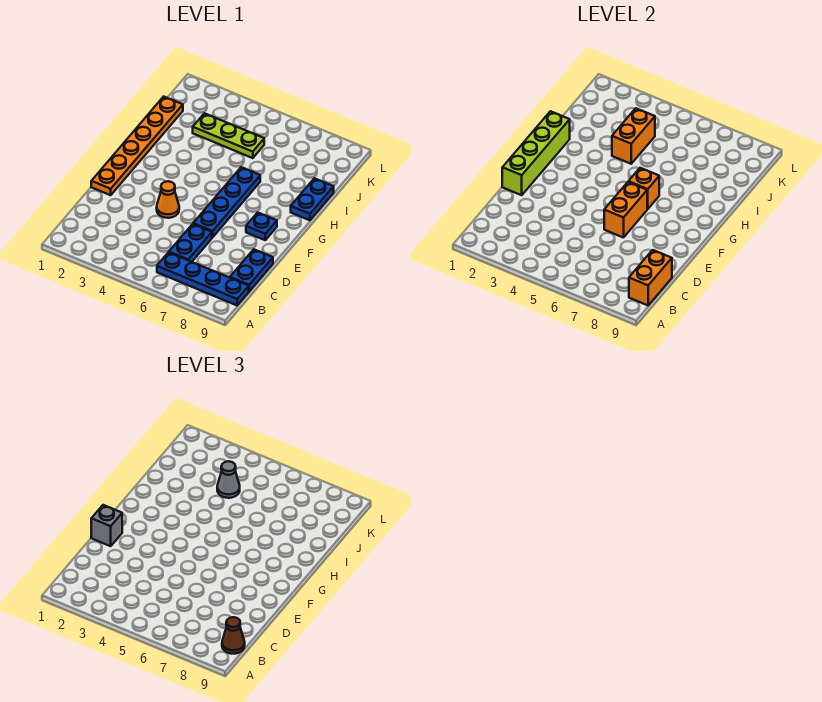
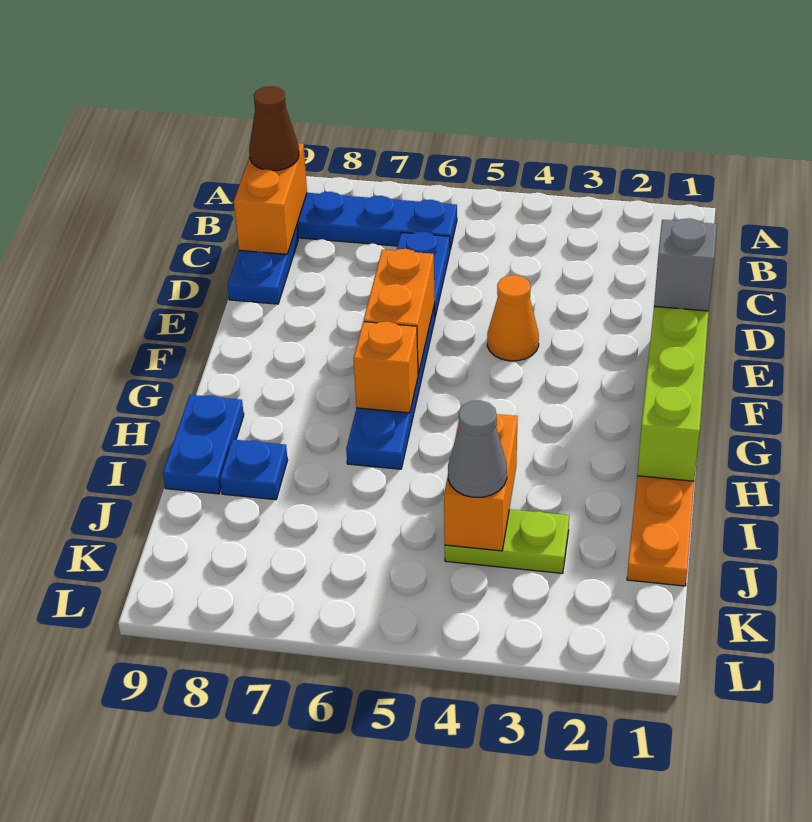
blue 1x1 plate [246,212,277,240] -> blue 1x1 plate moved to [220,439,288,500]
lime 1x3 plate [193,113,264,158] -> lime 1x2 plate [445,509,569,573]

